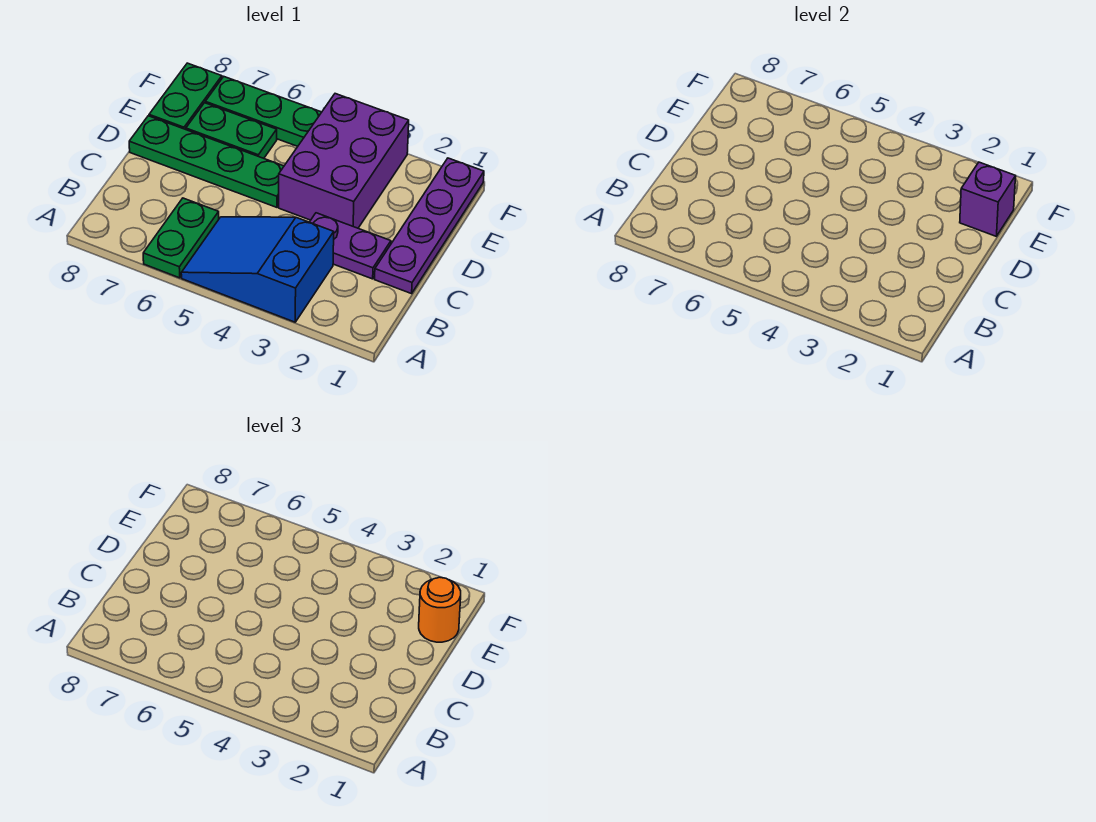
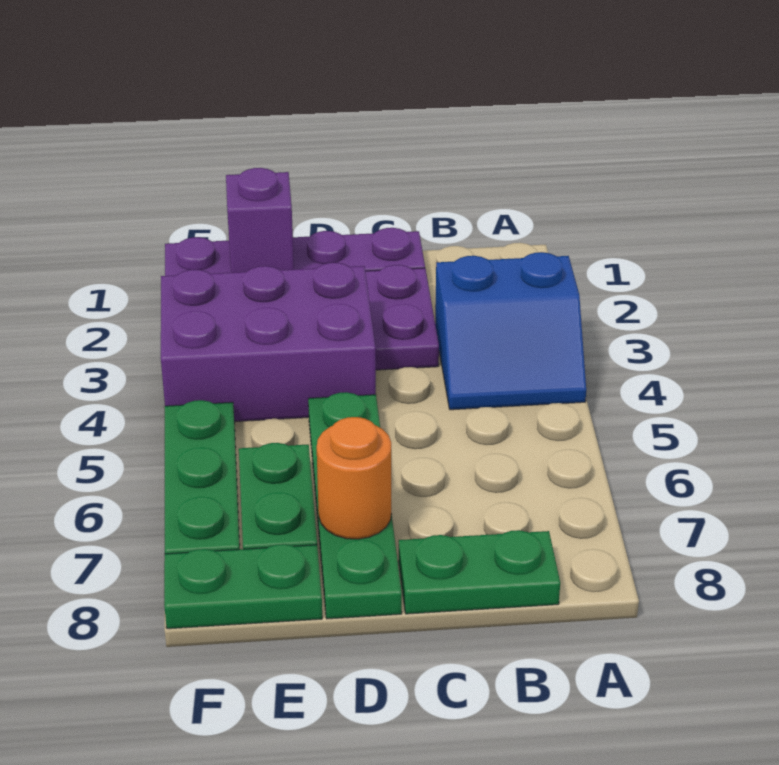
blue 2x3 slope [181,217,334,322] -> blue 2x2 slope [435,252,586,410]
green 1x2 plate [143,198,219,278] -> green 1x2 plate moved to [399,530,560,614]
orange 1x1 round brick [419,577,461,642] -> orange 1x1 round brick moved to [317,417,391,539]

